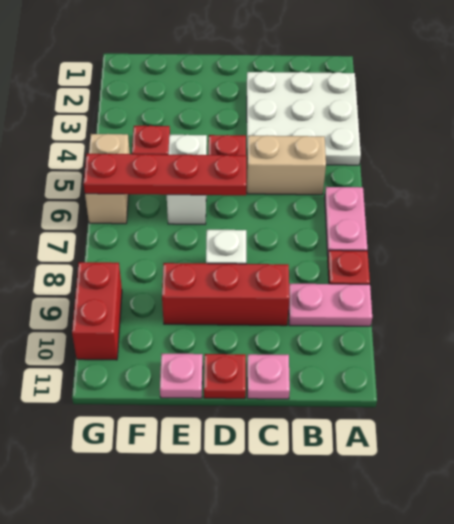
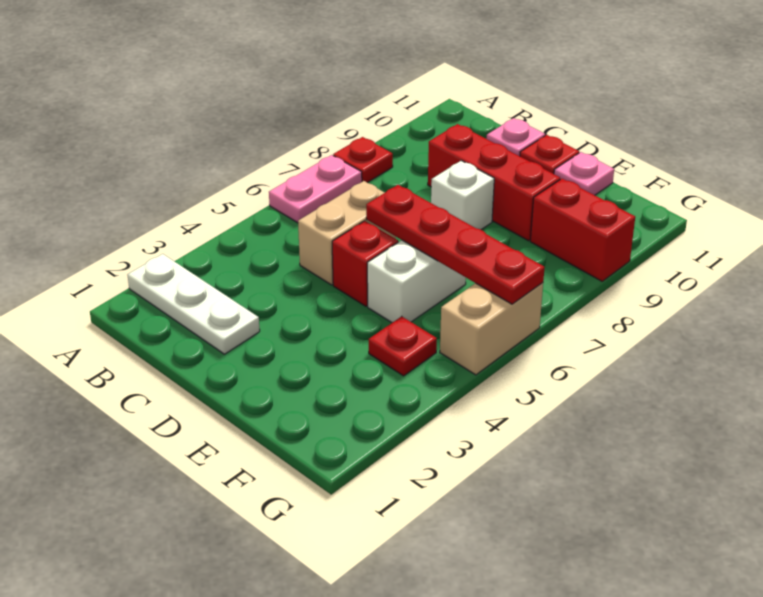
white 3x3 plate [247,71,361,165] -> white 1x3 plate [128,254,260,354]
pink 1x2 plate [289,284,372,326] -> none
tan 1x2 brick [247,136,326,195] -> tan 1x2 brick turned to [298,181,396,285]
red 1x2 brick [72,262,122,360] -> red 1x2 brick turned to [530,179,635,281]

